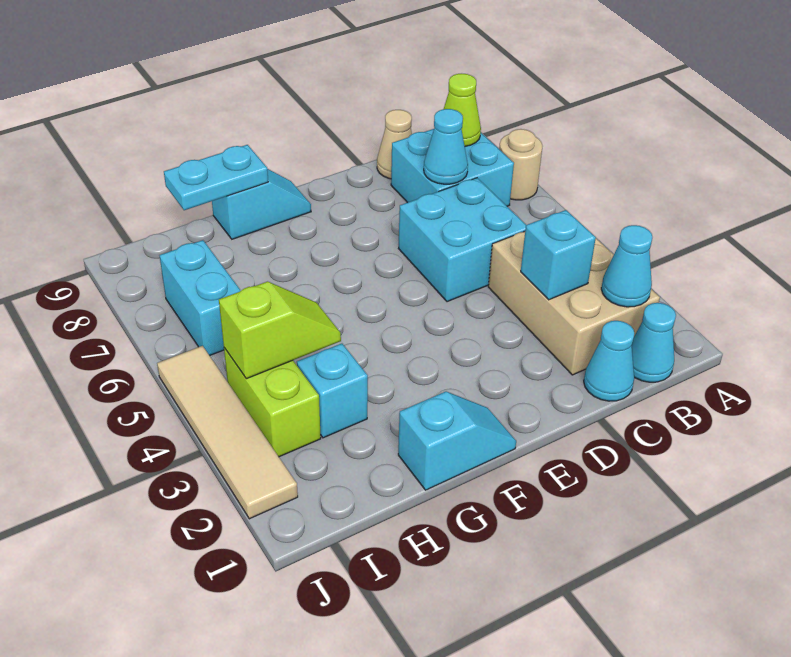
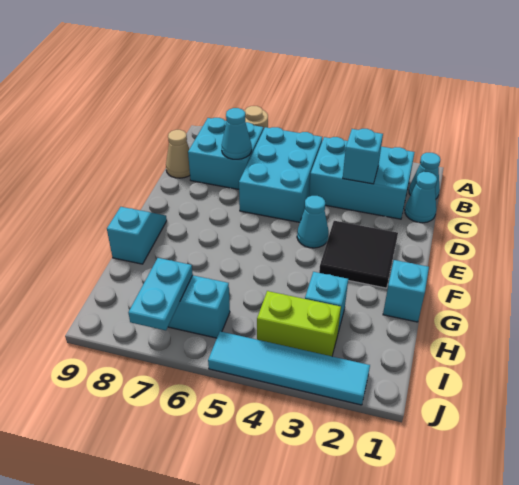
tan 2x3 brick [488,231,660,375] -> cyan 2x3 brick [309,137,415,219]
cyan 1x1 cone [601,225,652,307] -> cyan 1x1 cone moved to [297,196,329,248]
lime 1x1 cone [444,74,481,146] -> none
cyan 2x2 brick [399,178,526,302] -> cyan 2x3 brick [239,127,322,222]
none -> black 2x2 tile [319,221,398,288]
cyan 1x2 plate [164,145,268,210] -> cyan 1x2 plate moved to [128,258,193,330]
lime 1x2 slope [219,281,341,379] -> none
tan 1x4 tile [157,346,298,519] -> cyan 1x4 tile [208,331,370,405]

